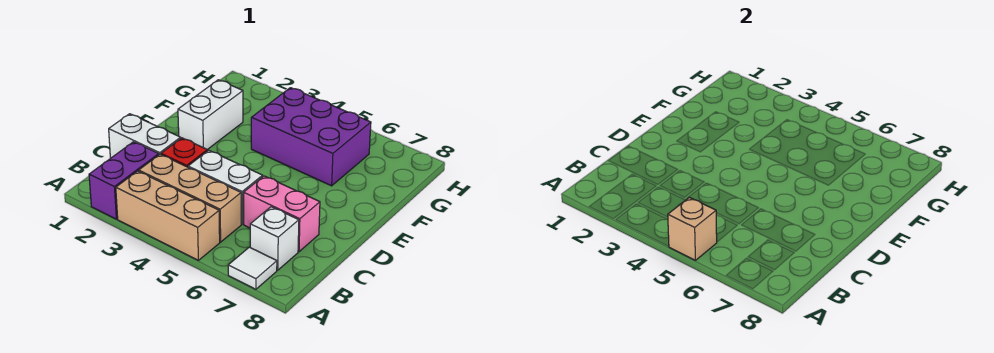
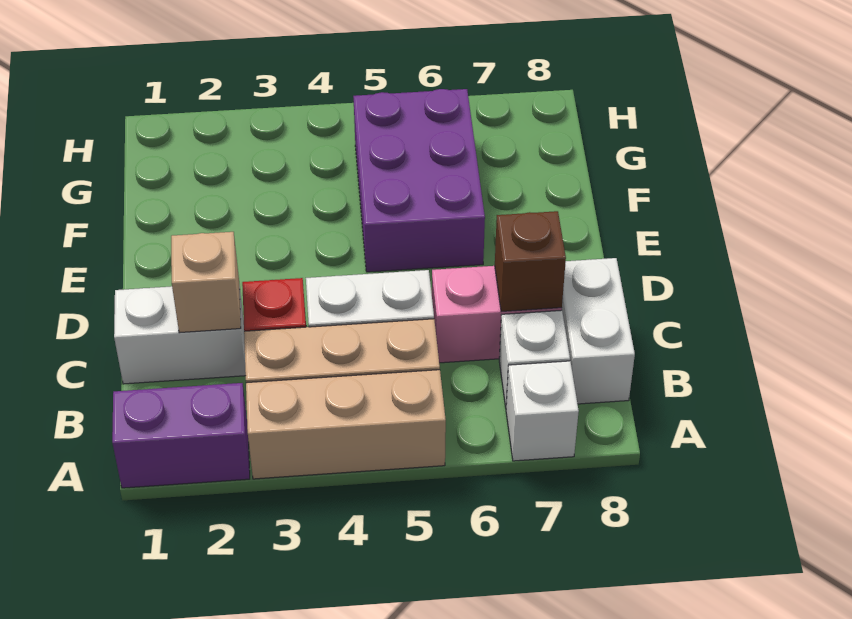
purple 1x2 brick [89,142,159,219] -> purple 1x2 brick turned to [112,383,250,488]
tan 1x1 brick [668,197,717,260] -> tan 1x1 brick moved to [171,232,241,333]
white 1x1 tile [228,247,277,289] -> white 1x1 brick [506,361,579,461]
none -> brown 1x1 brick [495,211,566,312]
white 1x2 brick [178,80,243,150] -> white 1x2 brick moved to [562,258,635,404]
purple 2x3 brick [251,88,371,186] -> purple 2x3 brick turned to [353,89,485,272]

